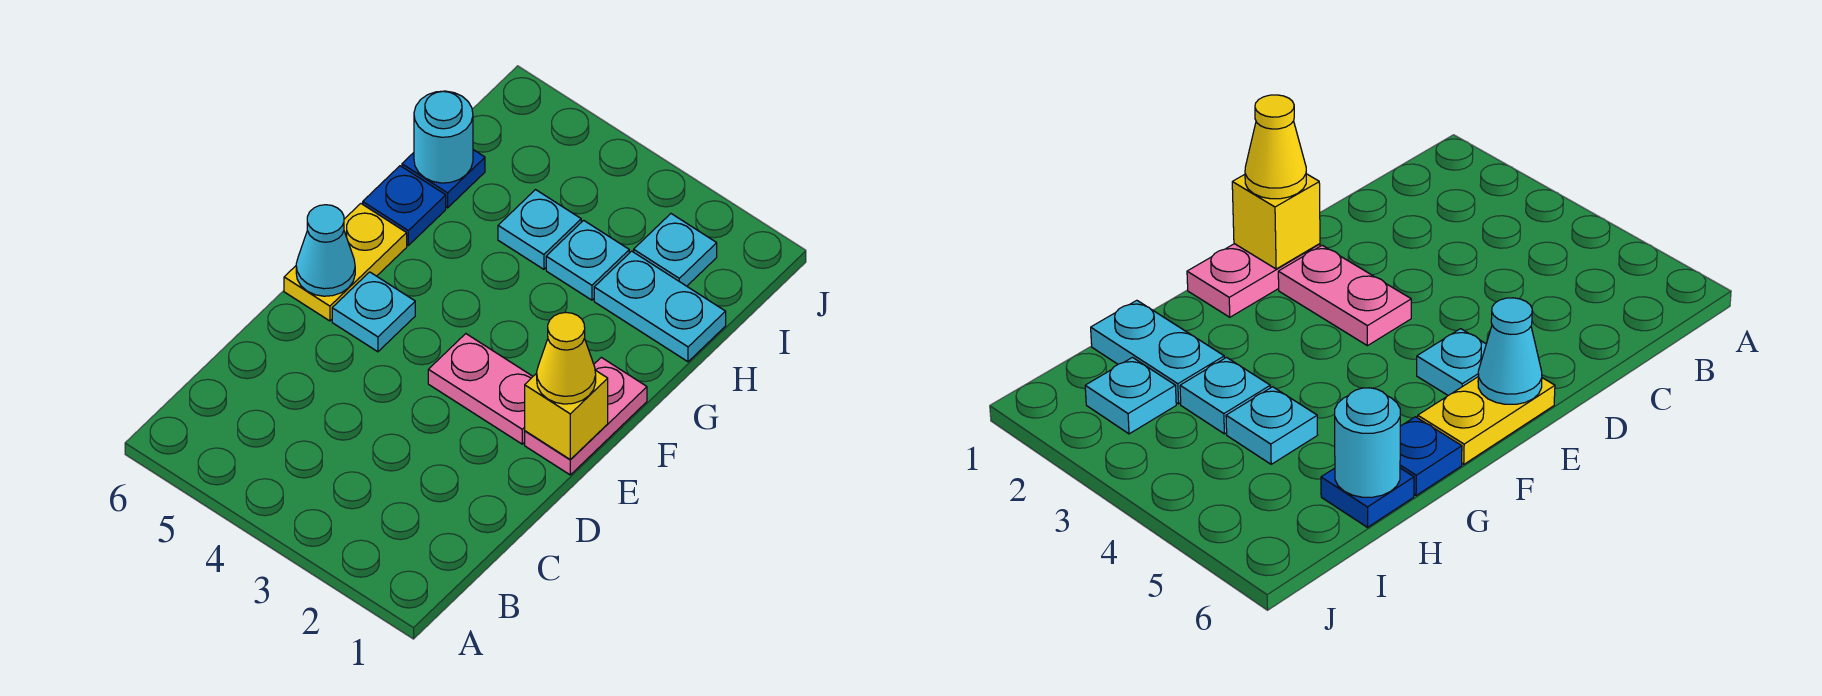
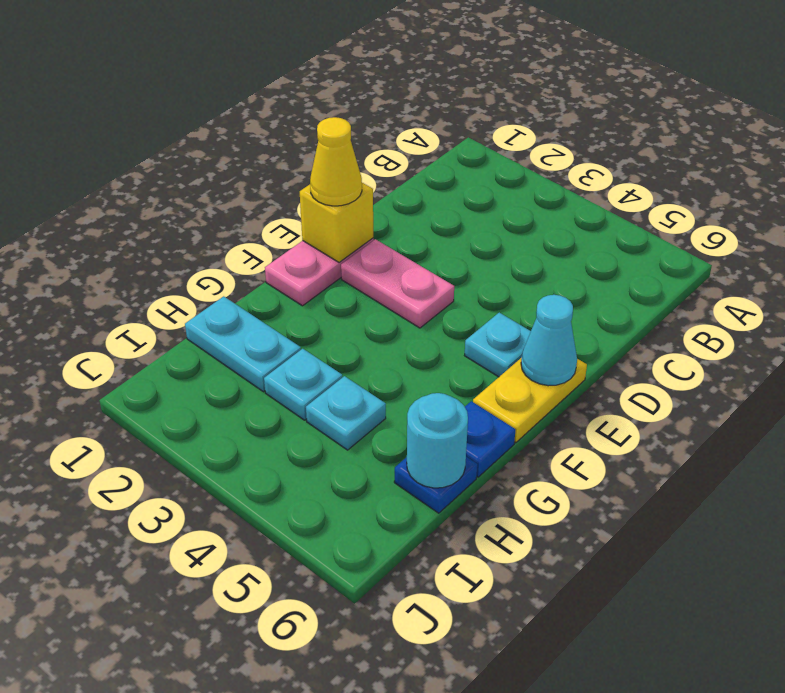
cyan 1x1 plate [634,214,717,286] -> none

